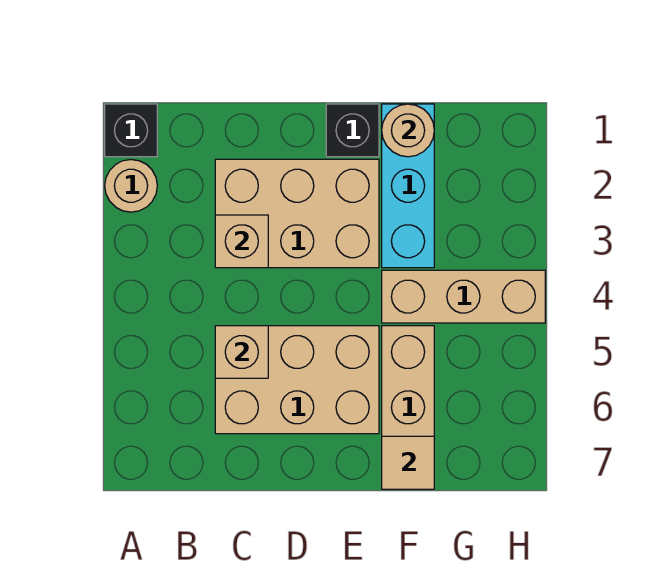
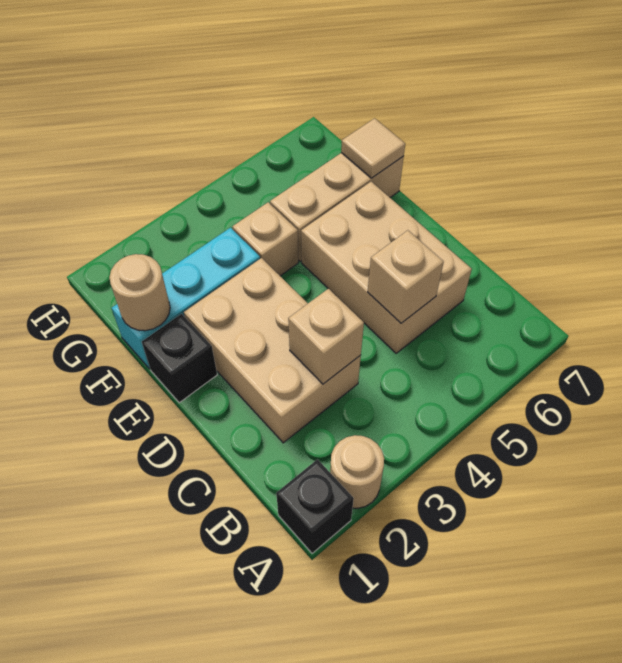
tan 1x3 brick [382,270,545,323] -> tan 1x1 brick [232,202,298,276]

